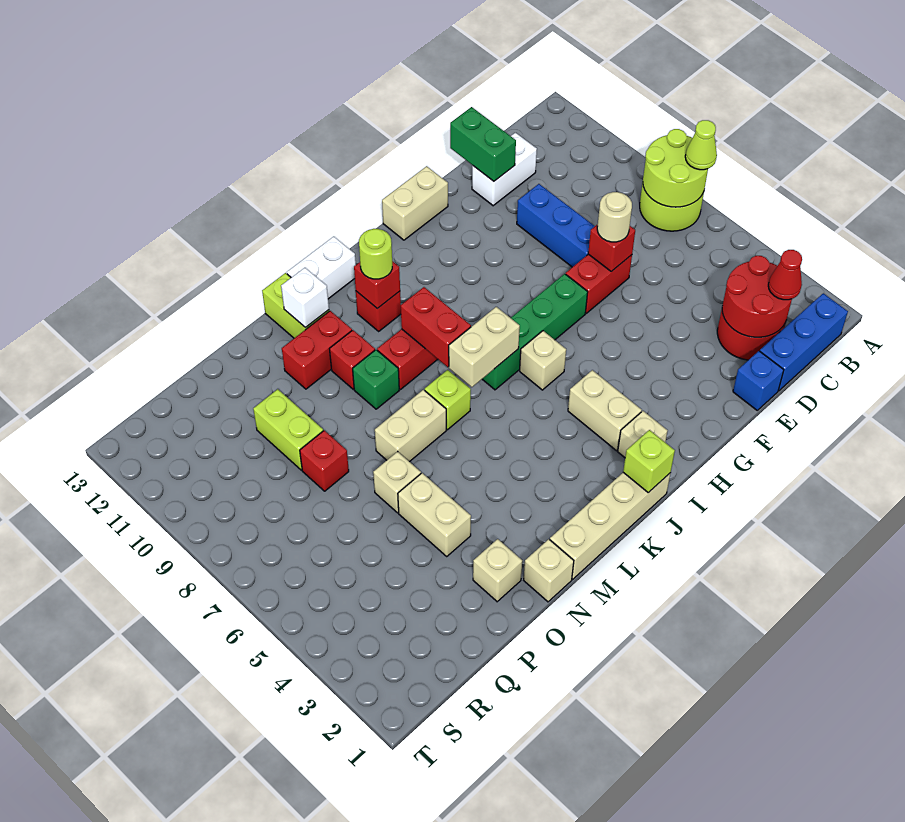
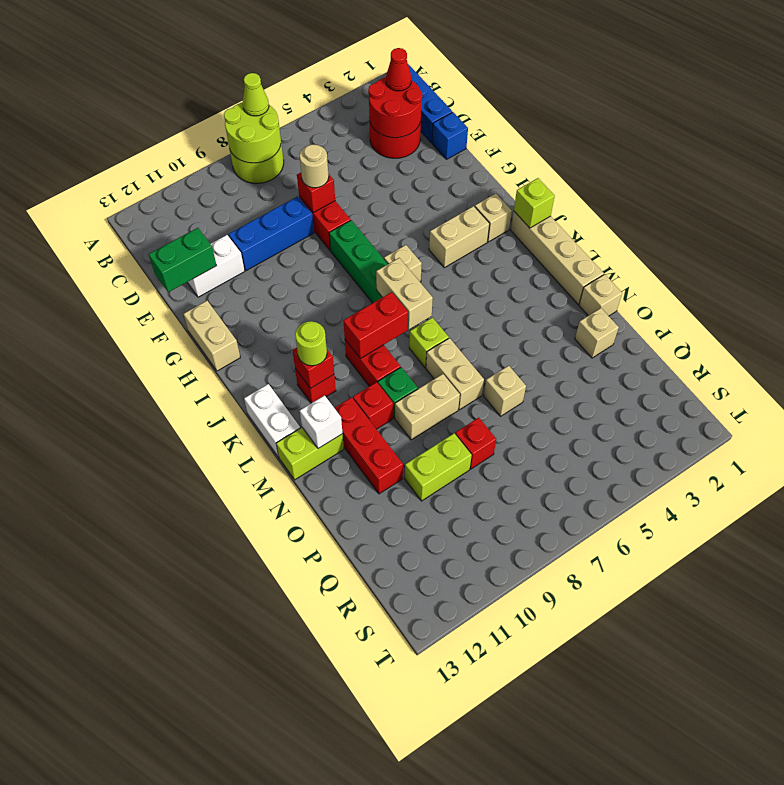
white 1x2 brick [472,133,537,206] -> white 1x2 brick turned to [187,235,245,297]
red 1x2 brick [282,311,352,389] -> red 1x3 brick [335,397,403,494]
tan 1x2 brick [398,473,471,556] -> tan 1x2 brick moved to [395,374,460,440]

